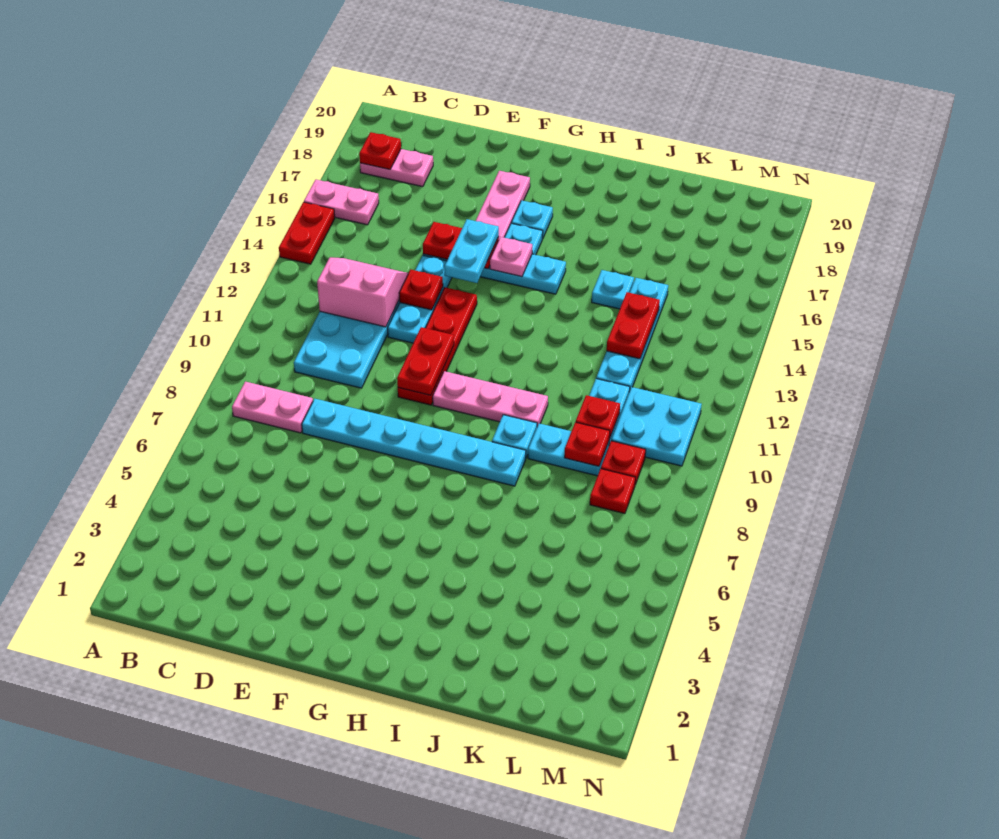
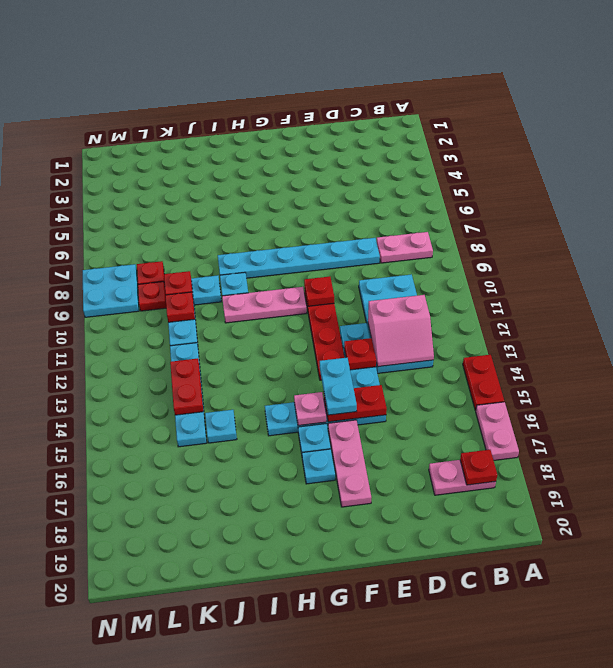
pink 1x2 plate [304,180,379,225] -> pink 1x2 plate turned to [476,402,519,460]
red 1x2 plate [397,327,454,395] -> red 1x1 plate [304,276,334,306]
cyan 2x2 plate [611,387,702,466] -> cyan 2x2 plate moved to [83,264,139,317]

